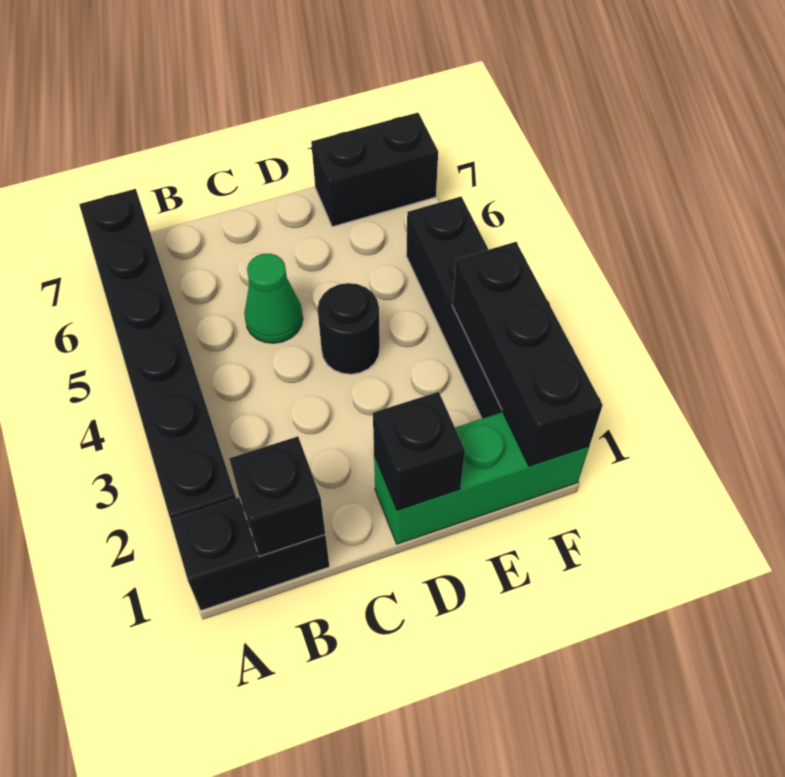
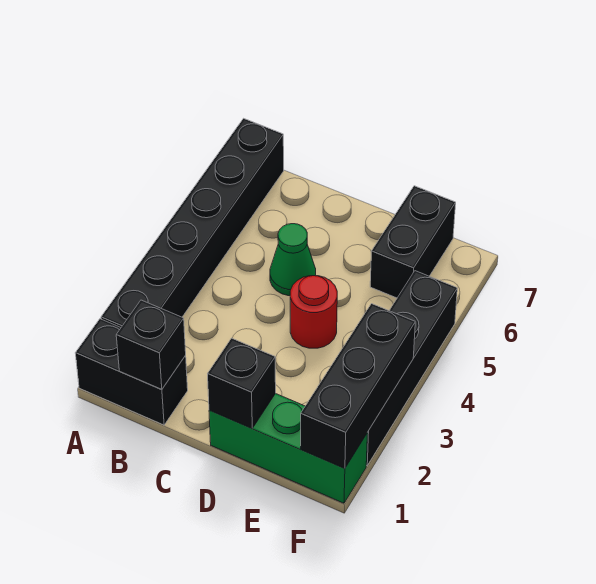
black 1x1 round brick [318,283,380,374] -> red 1x1 round brick [290,276,337,348]
black 1x2 brick [311,113,438,227] -> black 1x2 brick turned to [370,186,456,298]

